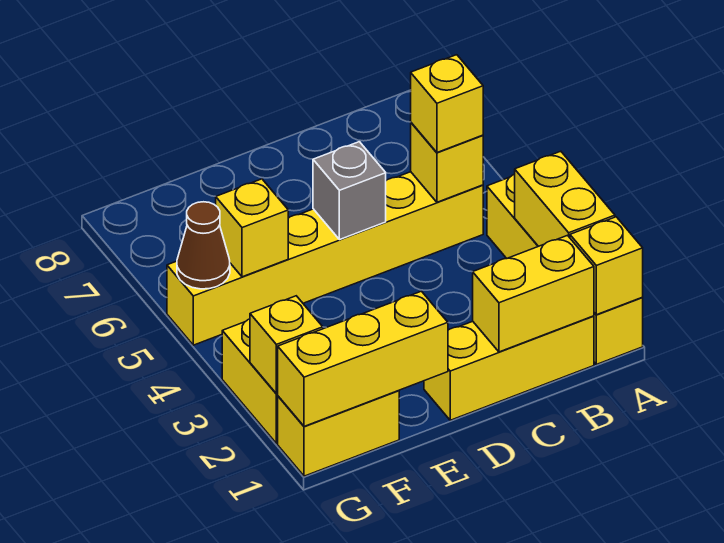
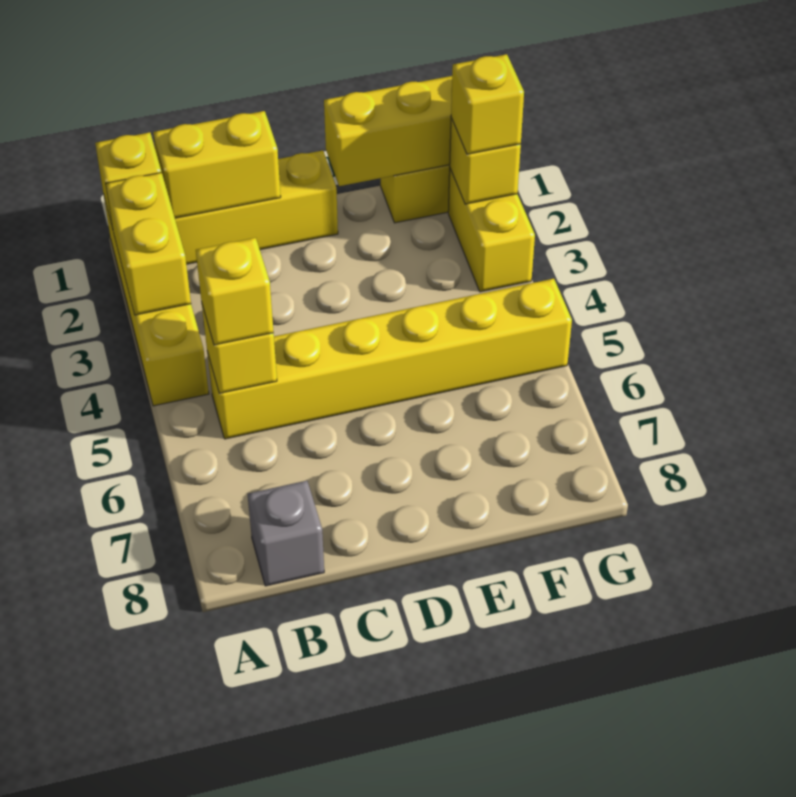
grey 1x1 brick [313,142,386,240] -> grey 1x1 brick moved to [248,481,324,586]
yellow 1x1 brick [216,179,288,277] -> yellow 1x1 brick moved to [451,54,524,154]
brown 1x1 cone [177,202,230,289] -> none

